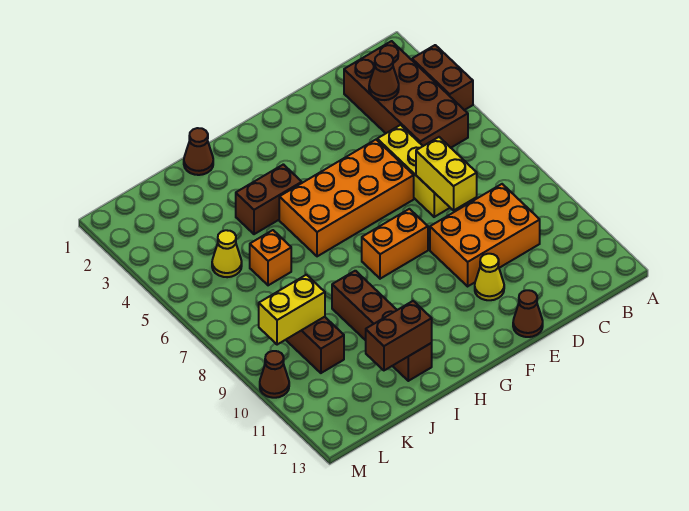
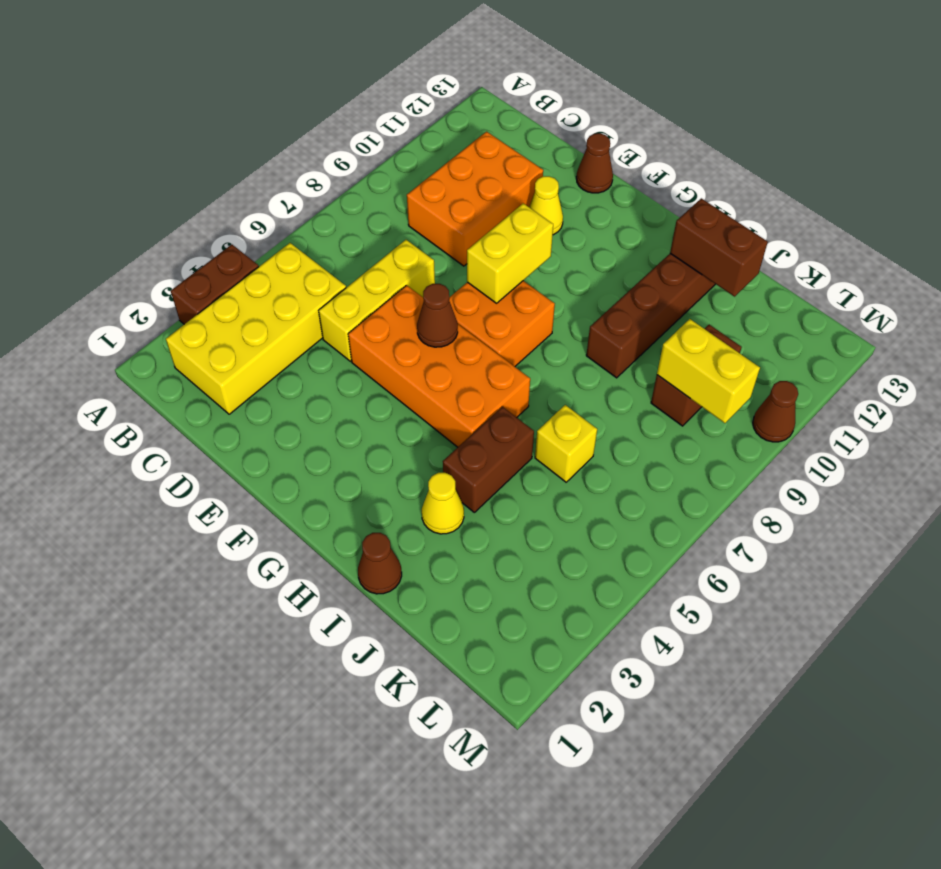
brown 2x4 brick [344,41,468,148] -> yellow 2x4 brick [166,243,346,414]
brown 1x1 cone [369,53,399,100] -> brown 1x1 cone moved to [417,284,458,347]
orange 2x3 brick [430,184,540,286] -> orange 2x3 brick turned to [407,132,543,266]
yellow 1x2 brick [416,137,477,210] -> yellow 1x2 brick moved to [467,203,553,303]
orange 1x2 brick [362,209,428,279] -> orange 2x2 brick [449,281,555,367]
brown 1x2 brick [236,164,302,234] -> brown 1x2 brick turned to [443,407,534,512]
orange 1x1 brick [250,230,291,285] -> yellow 1x1 brick [535,405,597,482]
yellow 1x1 cone [212,230,242,277] -> yellow 1x1 cone moved to [422,473,464,534]

